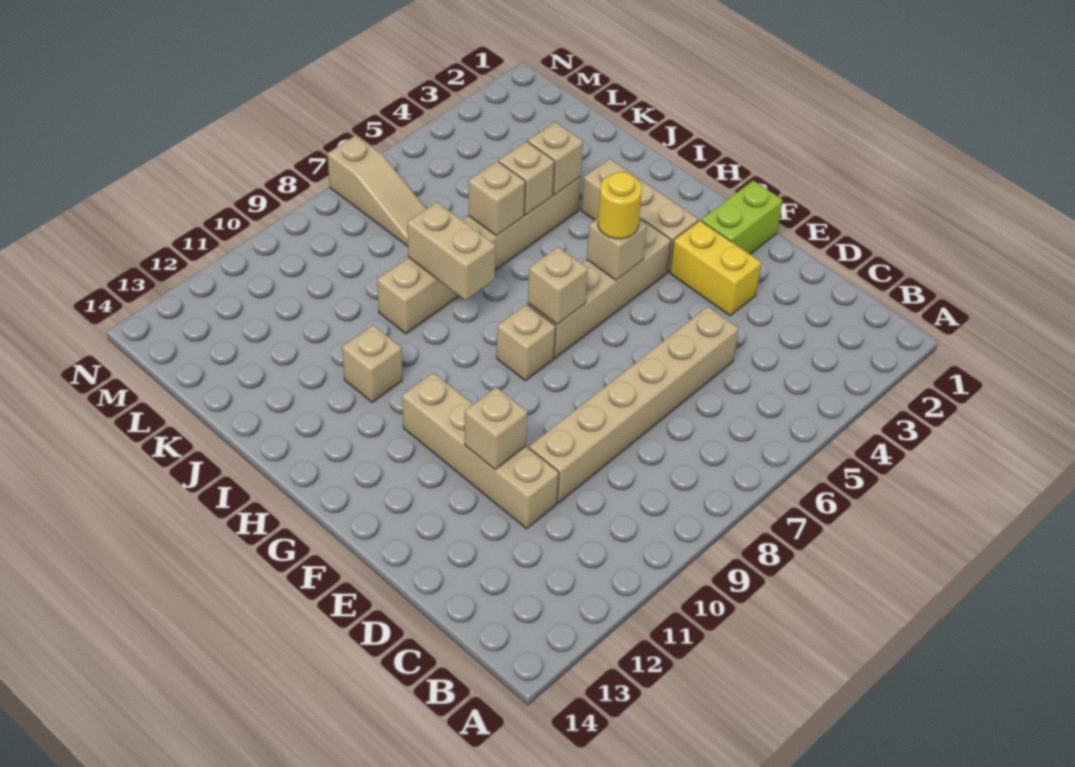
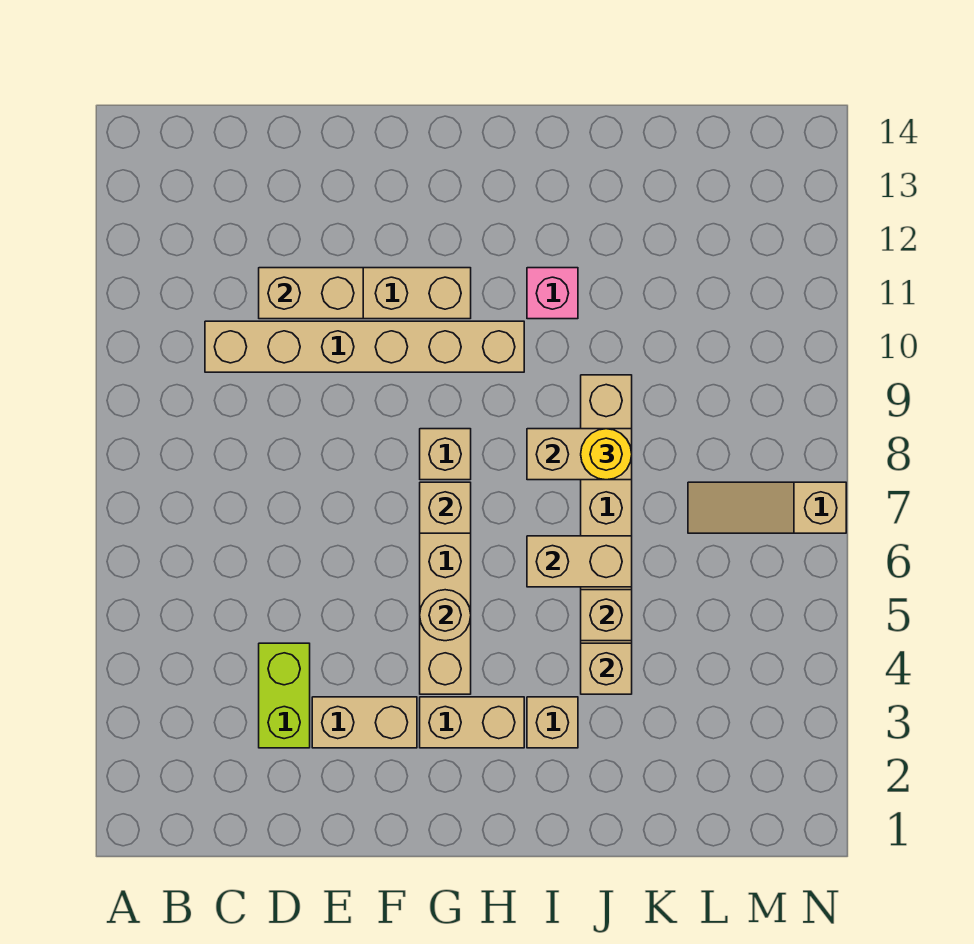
tan 1x6 brick [529,306,739,503] -> tan 1x6 brick turned to [205,321,524,372]
yellow 1x2 brick [670,220,761,316] -> tan 1x2 brick [312,697,417,748]
tan 1x1 brick [465,387,527,469] -> tan 1x2 brick [259,268,363,319]
lime 1x2 brick [701,180,783,254] -> lime 1x2 brick moved to [259,643,310,748]
tan 1x1 brick [587,218,647,280] -> tan 1x1 round brick [420,590,471,641]
yellow 1x1 round brick [598,172,642,239] -> yellow 1x1 round brick moved to [581,429,632,480]
tan 1x1 brick [342,325,402,402] -> pink 1x1 brick [527,268,578,319]
tan 1x1 brick [469,161,525,236] -> tan 1x2 brick [527,536,632,587]

